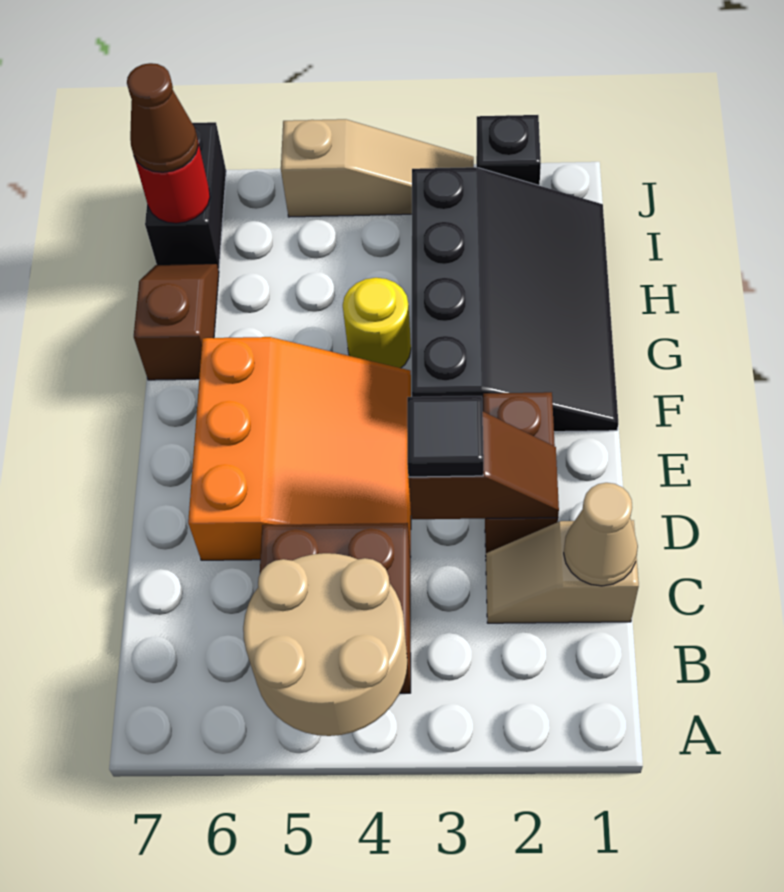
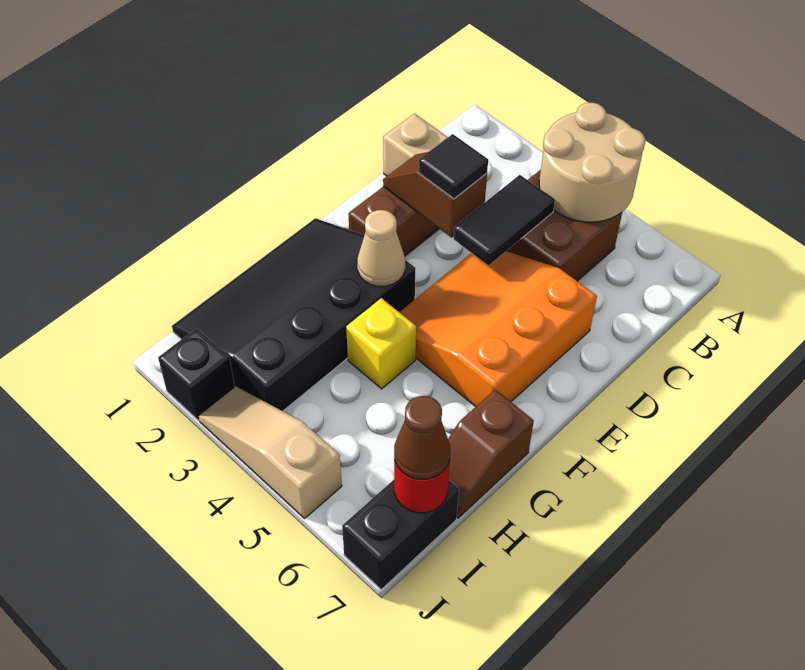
tan 1x1 cone [564,483,638,586] -> tan 1x1 cone moved to [357,210,405,286]
none -> black 1x2 tile [454,175,555,265]
yellow 1x1 round brick [343,278,411,368] -> yellow 1x1 brick [346,298,416,389]

